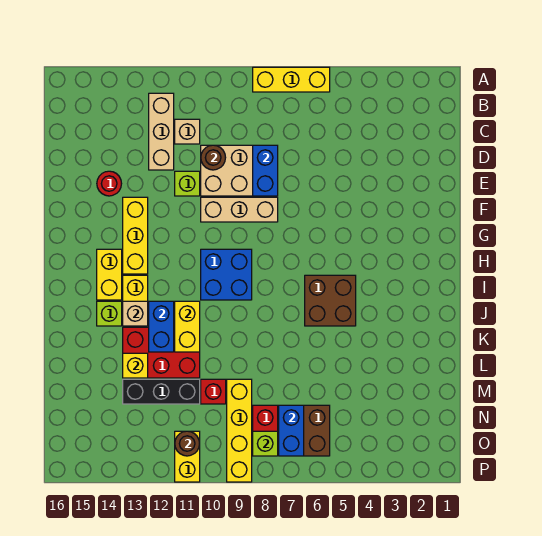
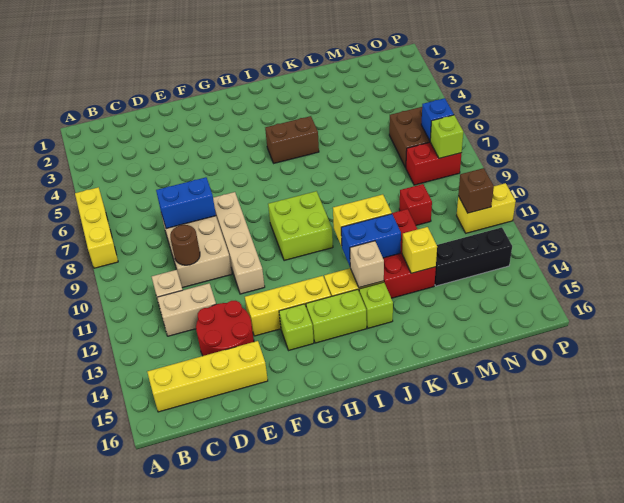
tan 1x3 brick [149,93,174,170] -> tan 1x2 brick [157,283,216,336]
lime 1x1 brick [175,171,200,196] -> lime 1x1 brick moved to [279,304,314,350]
red 1x1 round brick [97,171,122,196] -> red 2x2 round brick [196,300,254,356]
tan 1x3 brick [201,197,278,222] -> tan 1x4 brick [213,192,265,294]
blue 2x2 brick [201,249,252,300] -> lime 2x2 brick [268,191,333,261]
yellow 1x2 brick [97,249,122,300] -> lime 1x2 brick [306,289,367,343]
brown 2x2 brick [305,275,356,326] -> brown 1x2 brick [265,116,319,163]
yellow 1x4 brick [227,379,252,482] -> yellow 1x4 brick moved to [147,341,268,412]
black 1x3 brick [123,379,200,404] -> black 1x3 brick turned to [435,227,512,286]
blue 1x2 brick [279,405,304,456] -> blue 1x1 brick [421,98,454,141]
brown 1x1 round brick [175,431,200,456] -> brown 1x1 brick [458,168,494,213]

